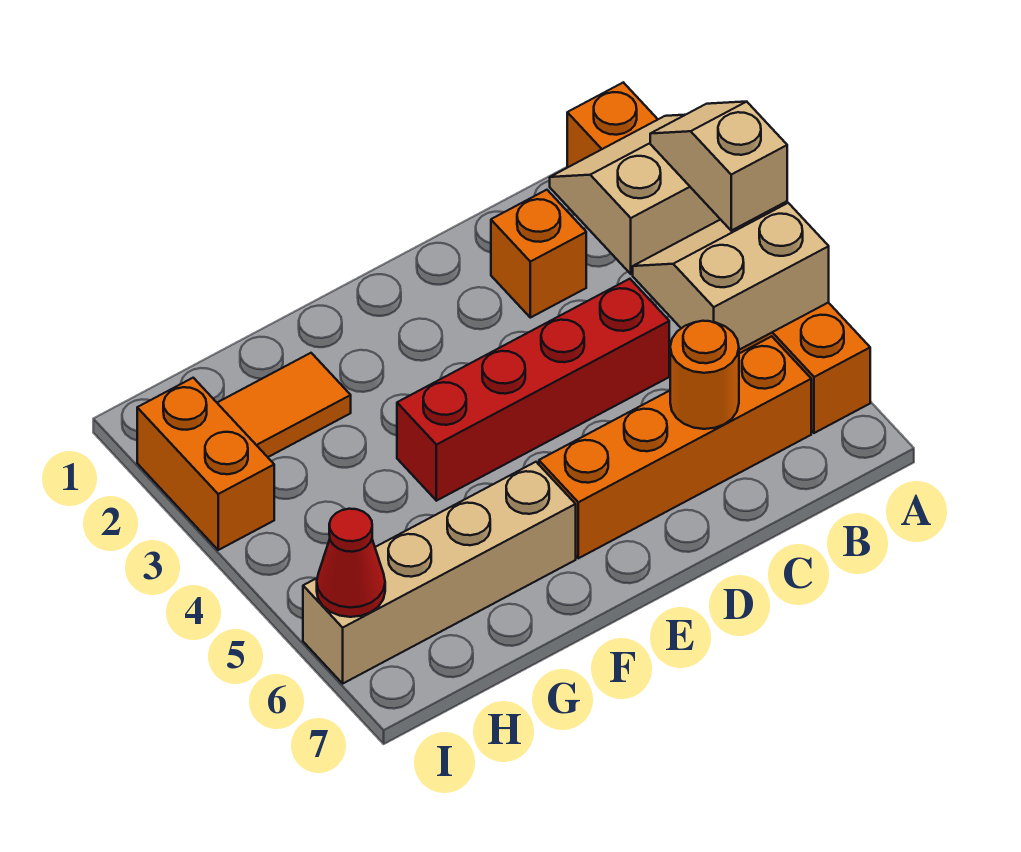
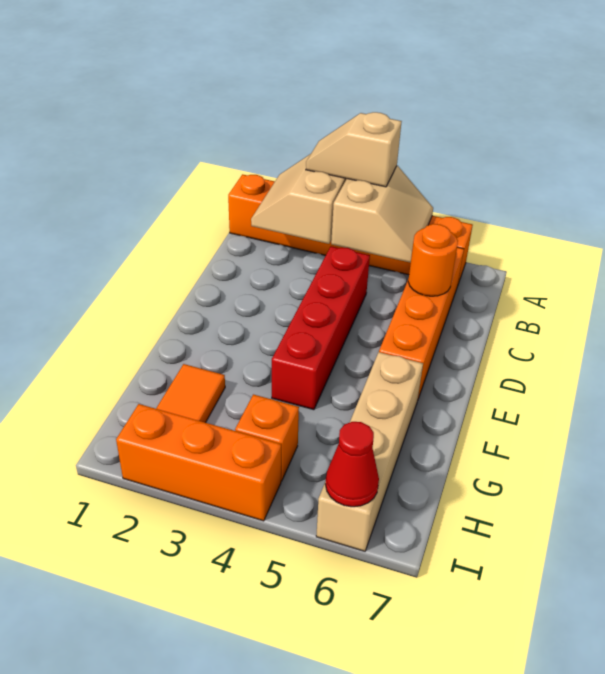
tan 2x2 slope [633,203,829,350] -> tan 2x2 slope turned to [331,166,433,263]
orange 1x1 brick [491,190,586,318] -> orange 1x1 brick moved to [235,394,299,481]
orange 1x2 brick [137,378,274,550] -> orange 1x3 brick [116,404,281,521]

